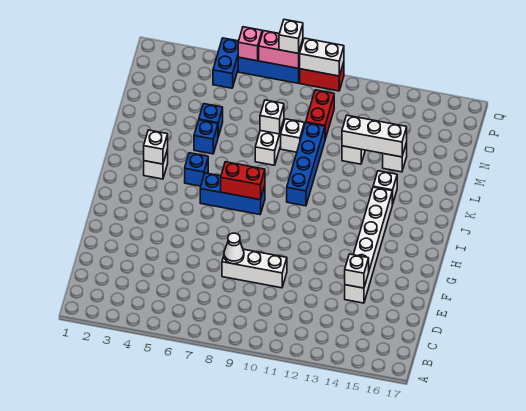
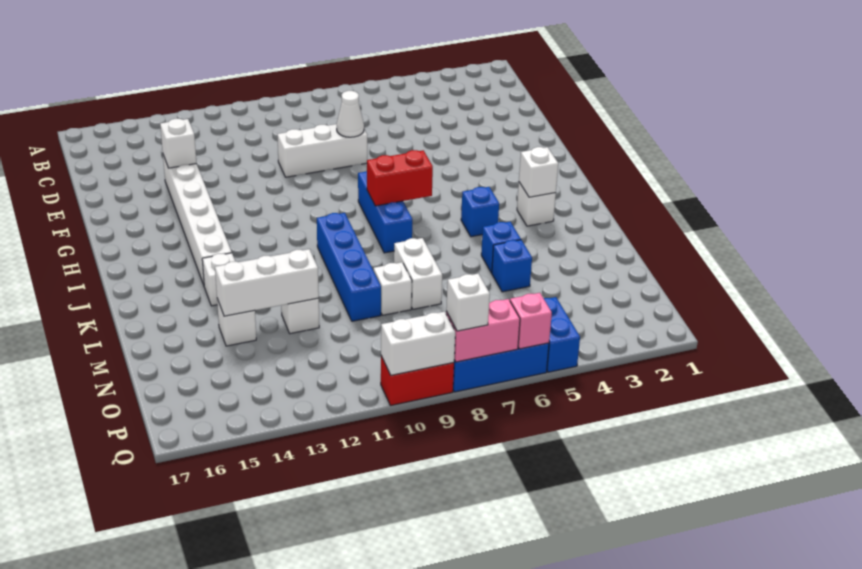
blue 1x3 brick [200,173,265,215] -> blue 1x3 brick turned to [358,171,412,253]
white 1x1 brick [260,100,284,134] -> none
red 1x2 brick [306,90,334,139] -> none

